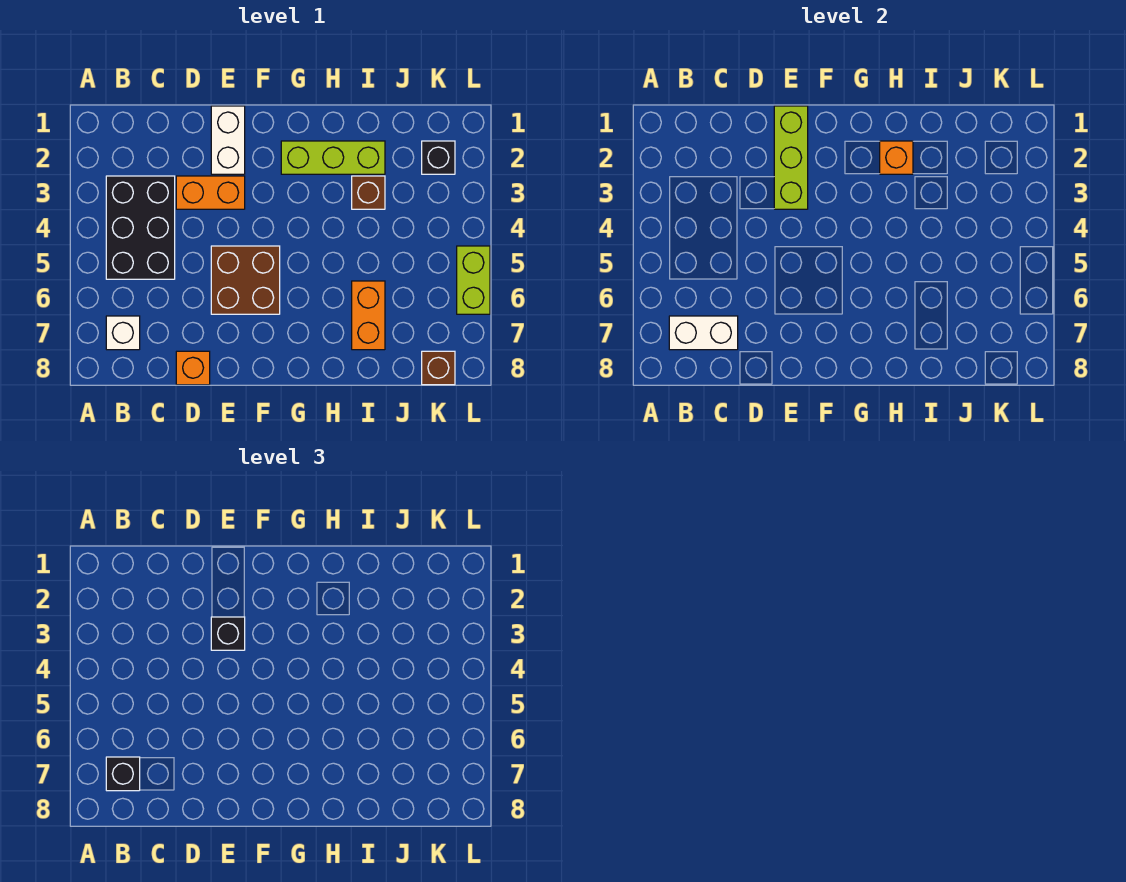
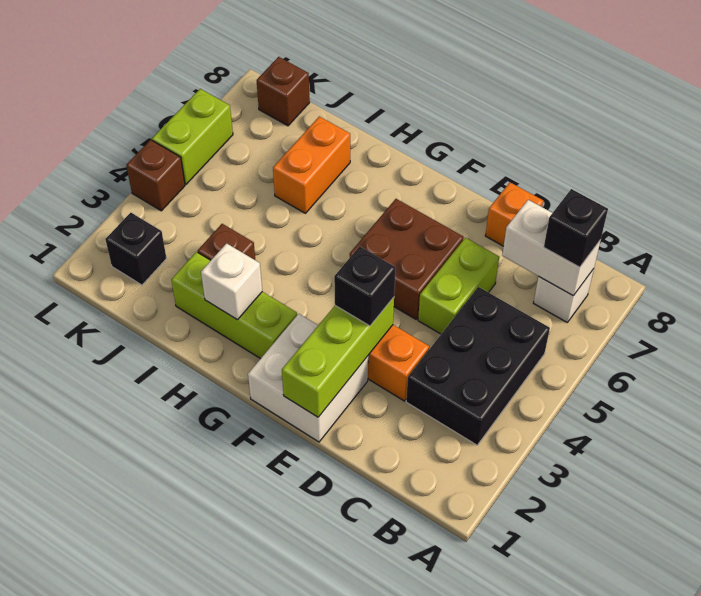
none -> lime 1x2 brick [418,238,499,334]
white 1x2 brick [211,106,245,174] -> white 2x2 brick [248,314,368,442]
orange 1x1 brick [880,141,913,174] -> white 1x1 brick [201,243,262,320]
none -> brown 1x1 brick [126,140,185,211]

